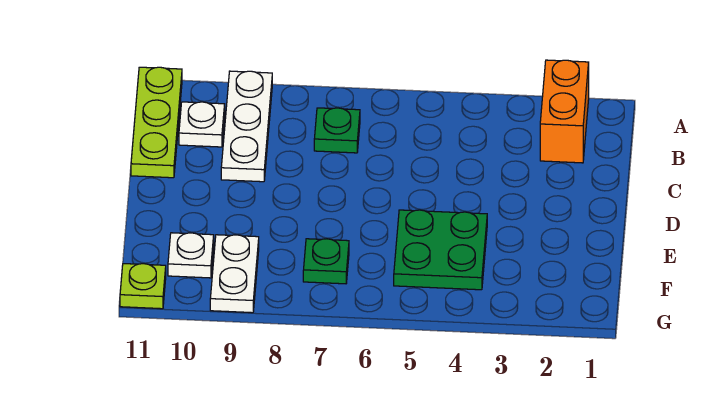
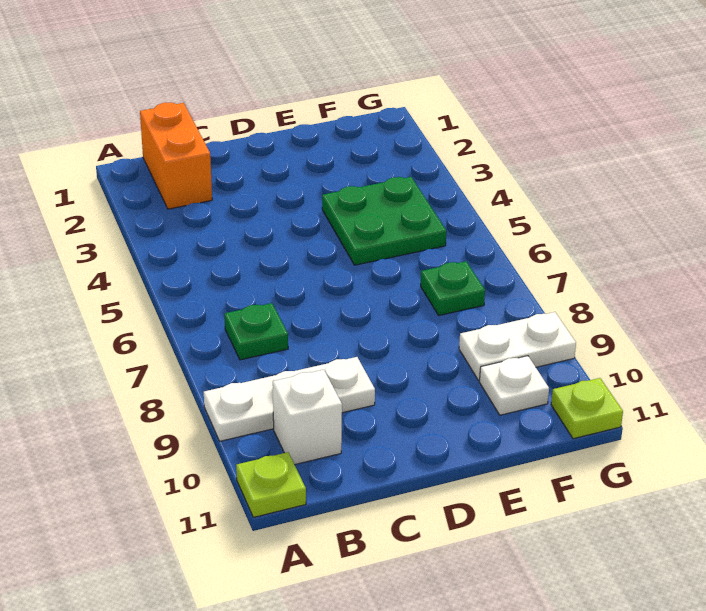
orange 1x2 brick [540,60,589,163] -> orange 1x2 brick turned to [140,102,212,209]
lime 1x3 plate [131,67,182,178] -> lime 1x1 plate [236,452,306,517]
white 1x1 plate [179,102,225,147] -> white 1x1 brick [273,370,342,465]

